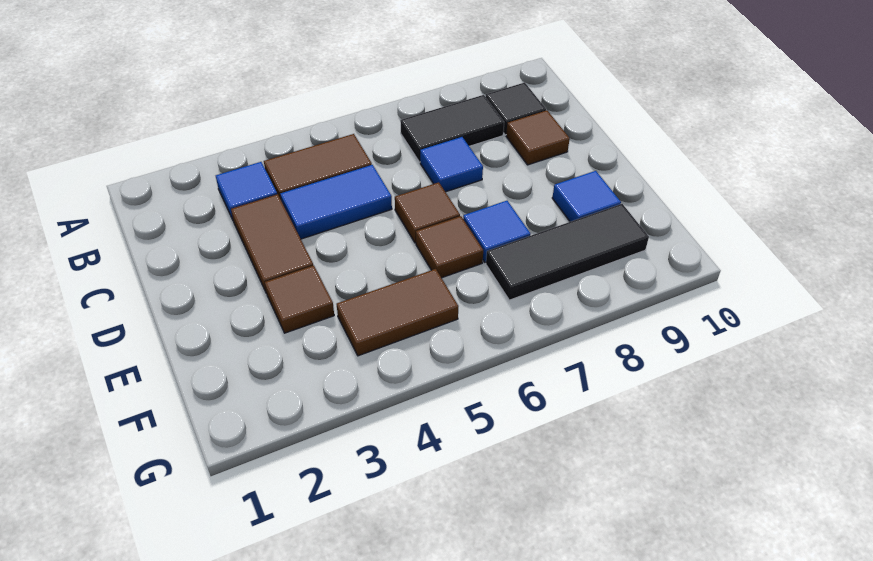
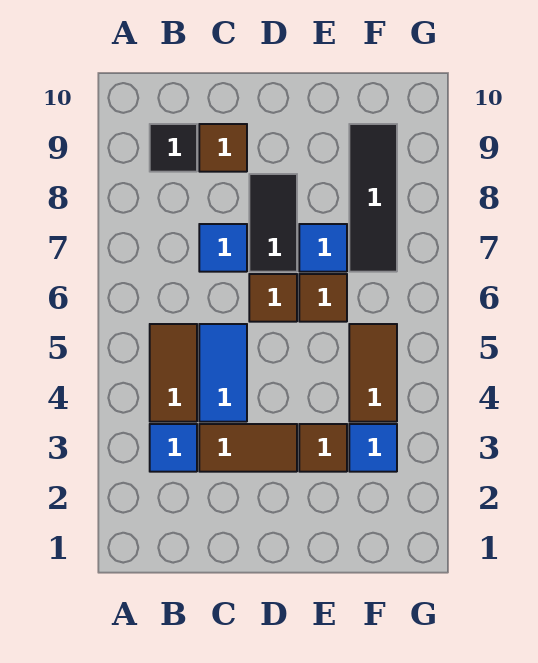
black 1x2 tile [400,95,504,162] -> black 1x2 tile moved to [249,174,297,272]
blue 1x1 tile [552,171,621,222] -> blue 1x1 tile moved to [349,424,397,472]

